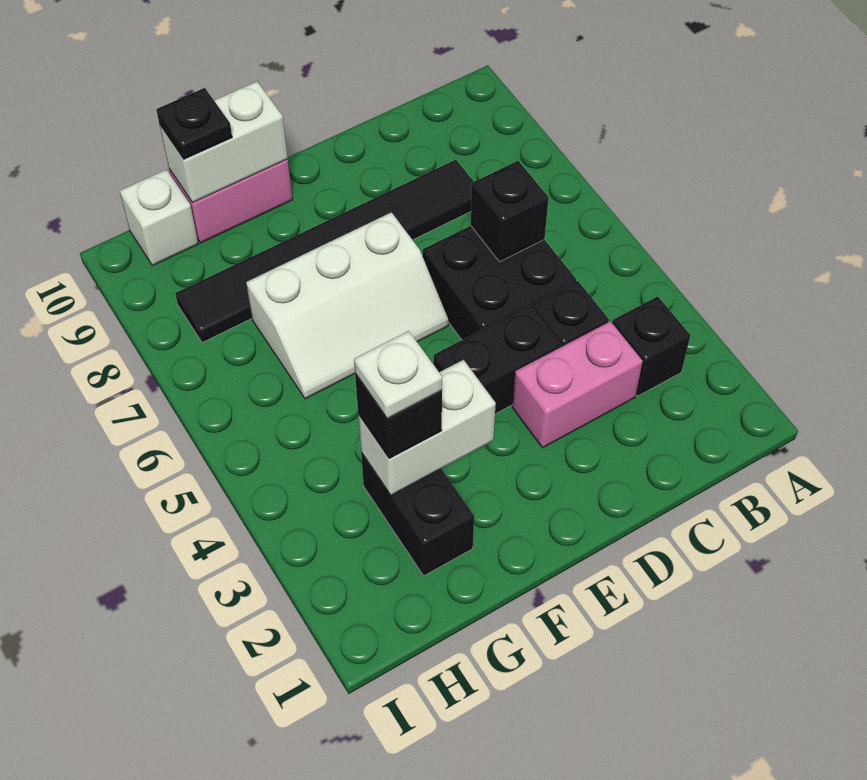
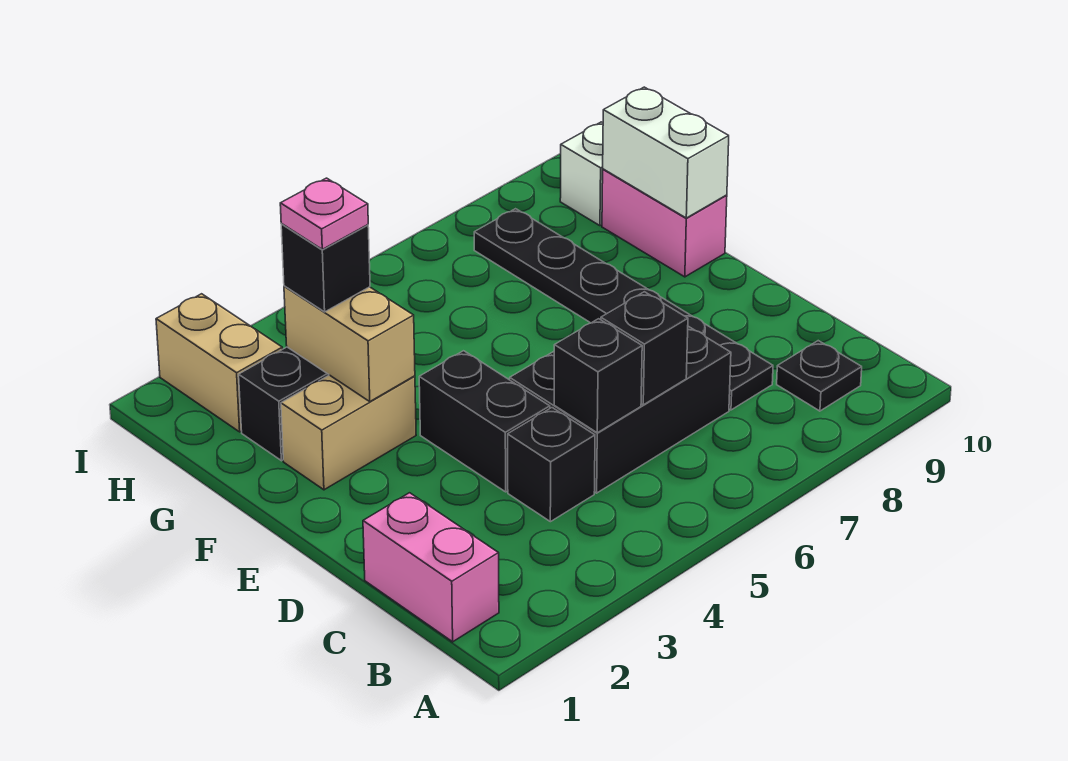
black 1x1 brick [612,296,690,396] -> black 1x1 brick moved to [554,319,642,433]
pink 1x2 brick [512,321,643,448] -> pink 1x2 brick moved to [363,493,499,642]
black 2x2 brick [423,226,576,340] -> black 2x3 brick [510,326,731,493]
black 1x6 tile [175,160,474,342] -> black 1x6 plate [474,209,773,410]
white 2x3 slope [246,212,448,399] -> none
none -> tan 1x2 brick [281,375,416,490]
white 1x2 brick [358,360,496,495] -> tan 1x2 brick [284,286,415,401]
white 1x1 plate [354,331,442,419] -> pink 1x1 plate [280,178,368,249]
black 1x1 plate [156,88,232,159] -> black 1x1 plate moved to [777,341,862,411]
none -> tan 1x2 brick [156,294,282,432]

